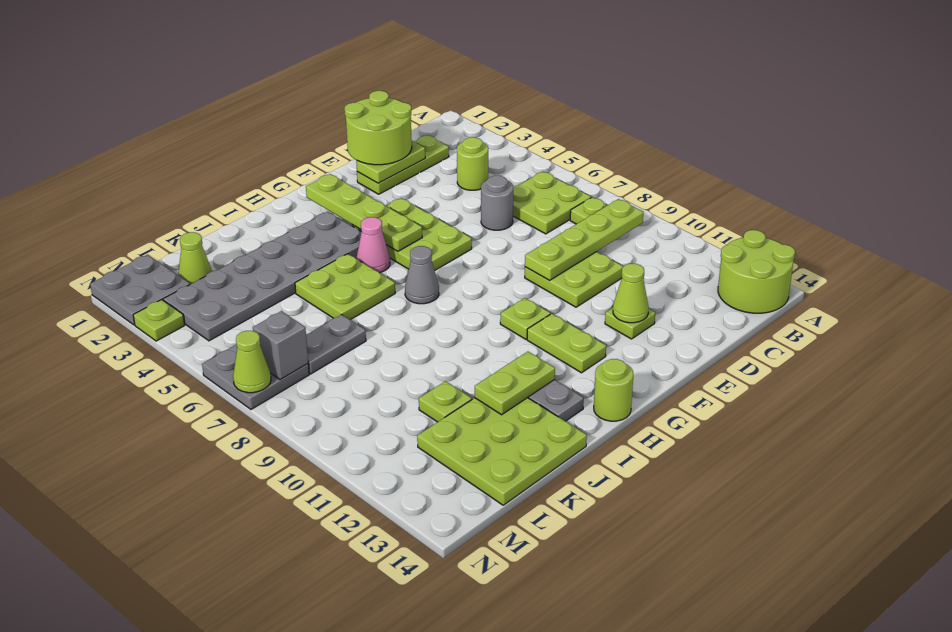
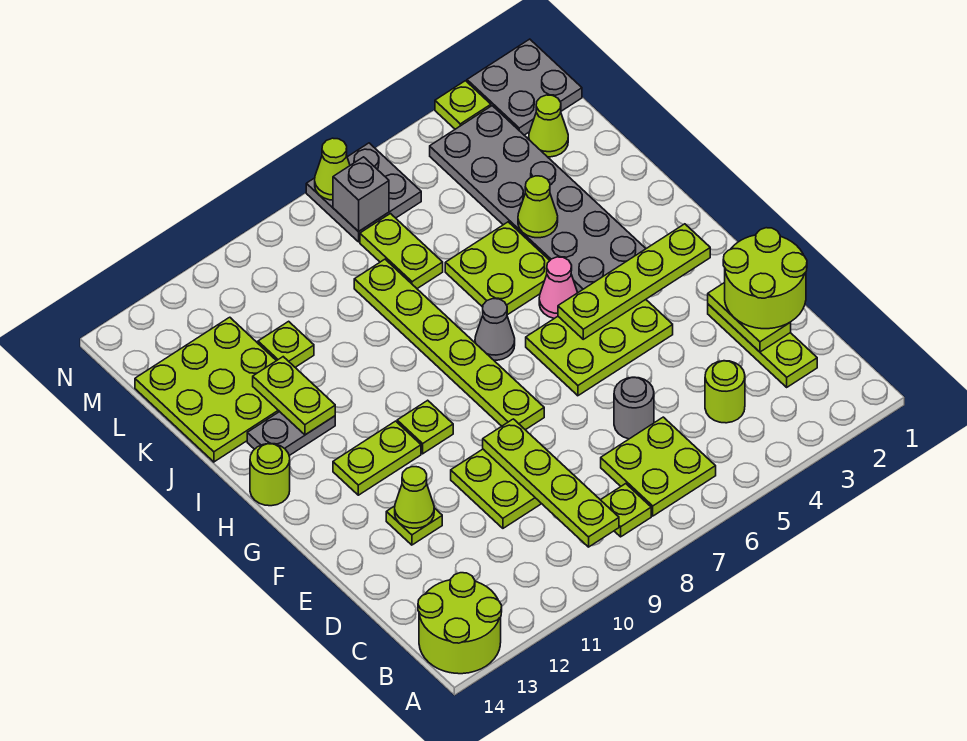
none -> lime 1x6 plate [354,259,544,430]
none -> lime 1x1 cone [518,176,558,238]
grey 1x2 plate [306,315,366,374] -> lime 1x2 plate [360,214,443,289]

